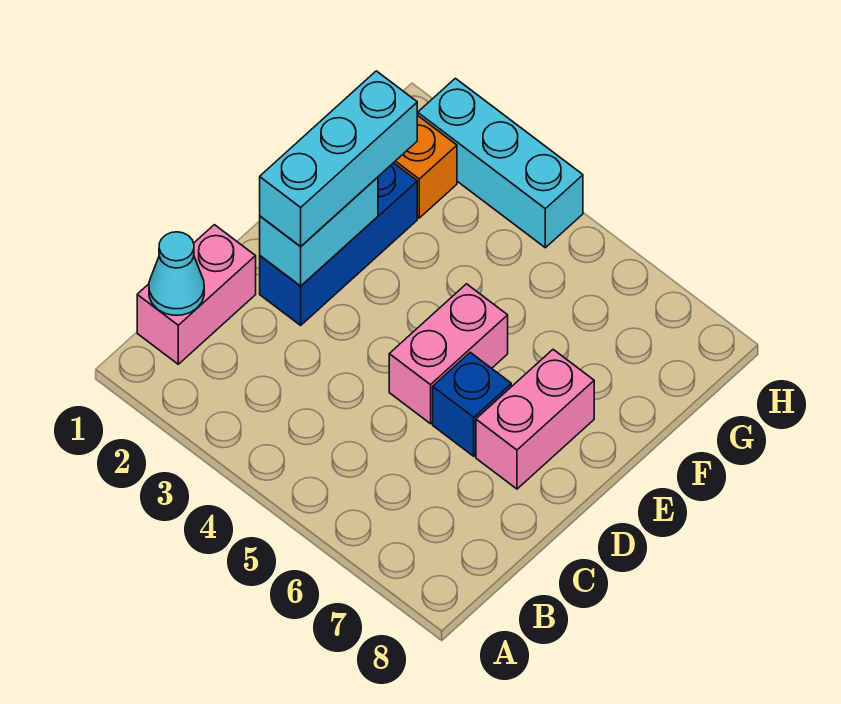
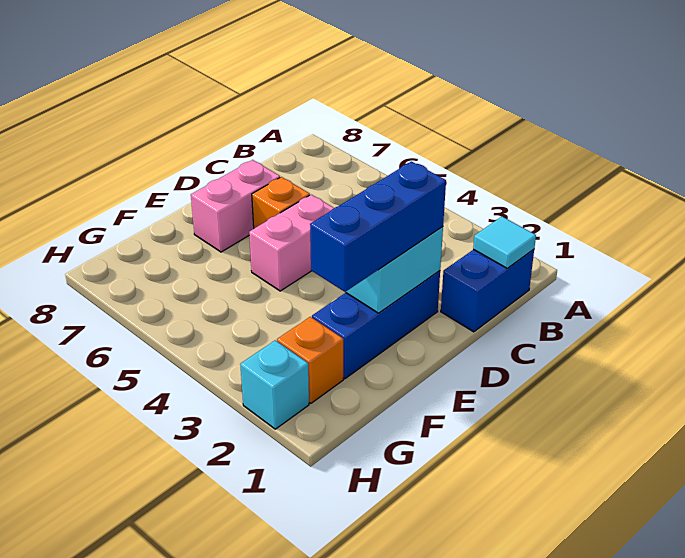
pink 1x2 brick [137,225,256,364] -> blue 1x2 brick [441,249,534,332]
cyan 1x1 cone [149,232,204,315] -> cyan 1x1 tile [473,217,536,268]
cyan 1x3 brick [260,71,417,247] -> blue 1x3 brick [310,161,446,292]
blue 1x1 brick [433,352,511,456] -> orange 1x1 brick [252,177,310,228]
cyan 1x3 brick [418,78,583,248] -> cyan 1x1 brick [240,340,309,429]

